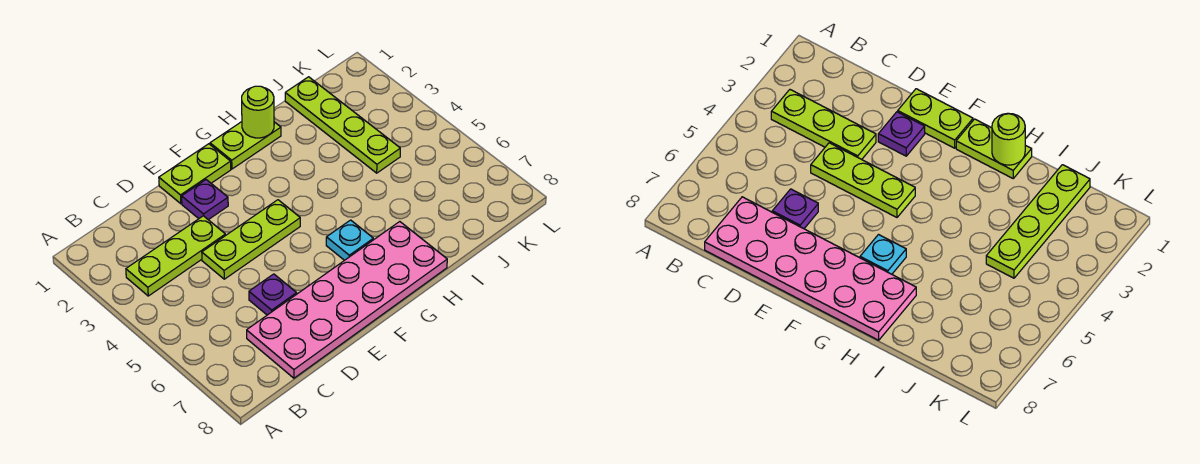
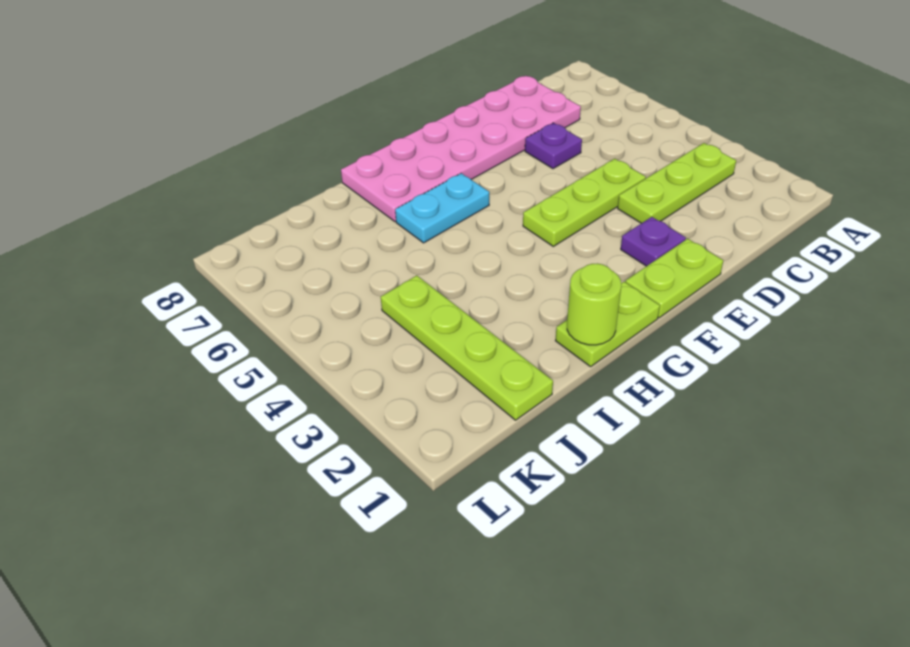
cyan 1x1 plate [326,220,373,260] -> cyan 1x2 plate [395,173,489,243]

